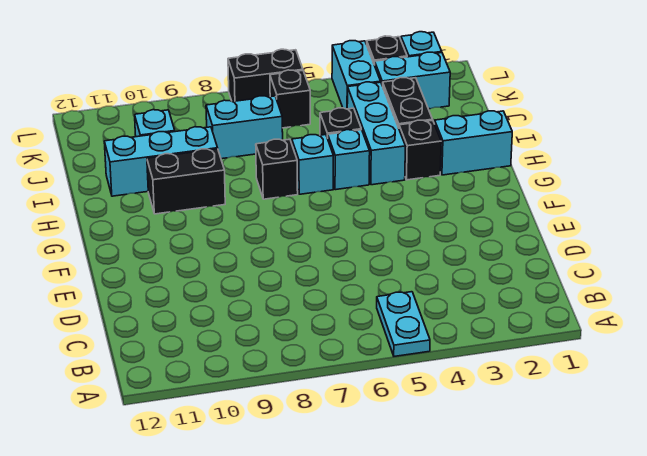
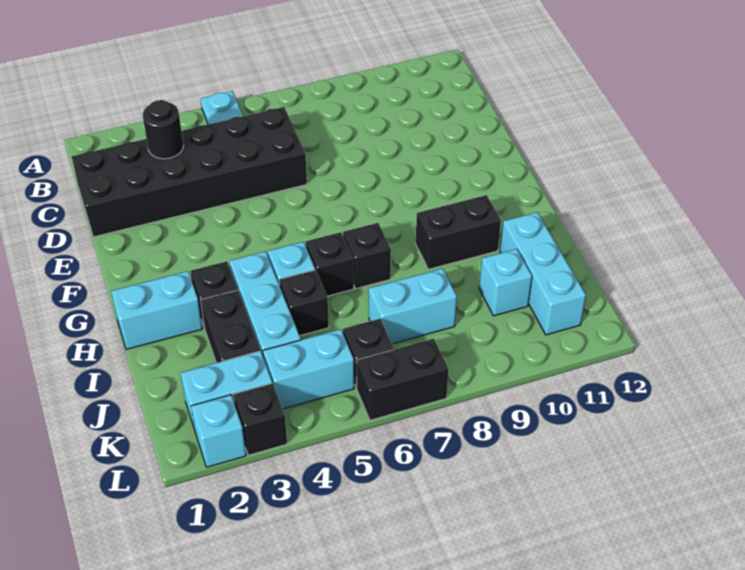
none -> black 2x6 brick [72,107,307,237]
none -> black 1x1 round brick [143,100,183,159]
cyan 1x1 brick [292,135,333,194] -> black 1x1 brick [306,232,354,296]
cyan 1x3 brick [104,127,218,196] -> cyan 1x3 brick turned to [500,212,586,335]
cyan 1x2 brick [332,41,381,109] -> cyan 1x2 brick turned to [263,329,354,409]

